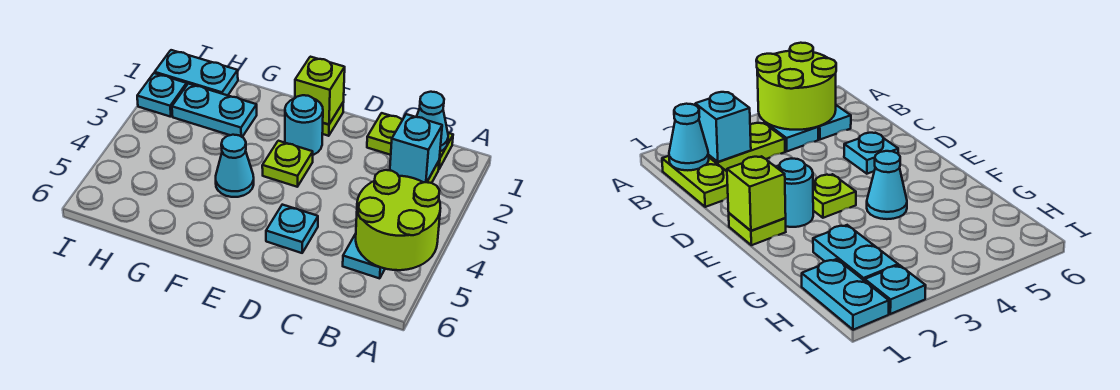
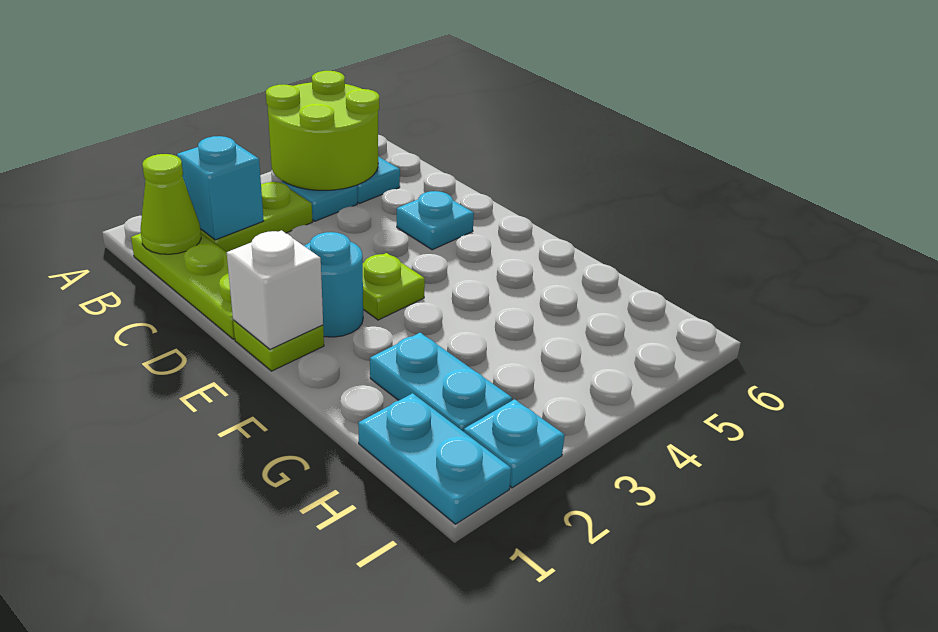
lime 1x2 plate [367,113,453,169] -> lime 1x3 plate [131,233,235,339]
cyan 1x1 cone [417,92,448,152] -> lime 1x1 cone [141,154,201,254]
lime 1x1 brick [295,57,345,124] -> white 1x1 brick [227,230,323,349]
cyan 1x1 cone [216,135,254,197] -> none

